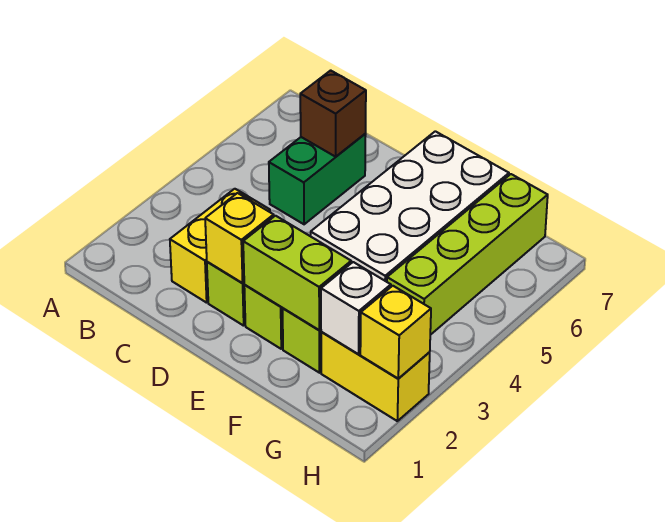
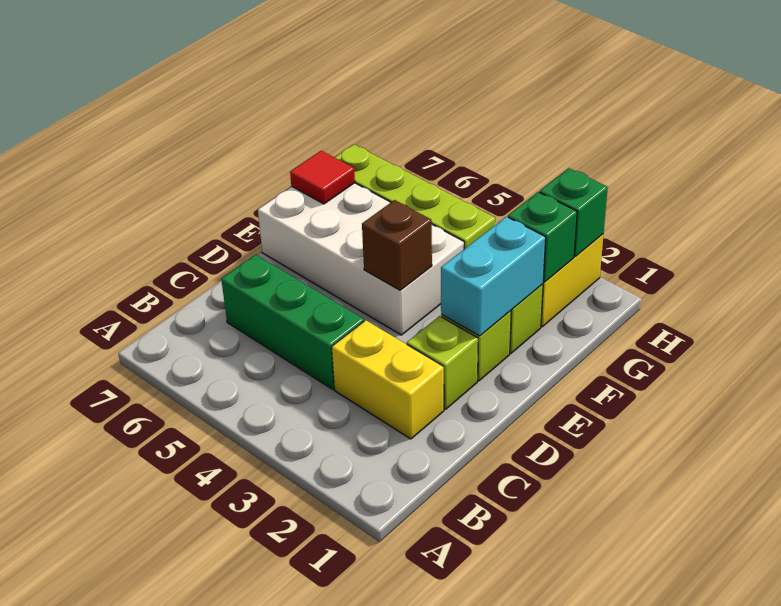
green 1x2 brick [269,134,366,224] -> green 1x3 brick [221,255,364,389]
brown 1x1 brick [300,70,366,157] -> brown 1x1 brick moved to [362,200,432,290]
yellow 1x1 brick [205,193,274,283] -> none
lime 1x2 brick [243,216,351,330] -> cyan 1x2 brick [441,217,546,336]
none -> red 1x1 tile [290,151,355,204]
white 1x1 brick [321,262,391,354] -> green 1x1 brick [508,192,577,282]
yellow 1x1 brick [360,286,431,379] -> green 1x1 brick [540,168,608,257]

